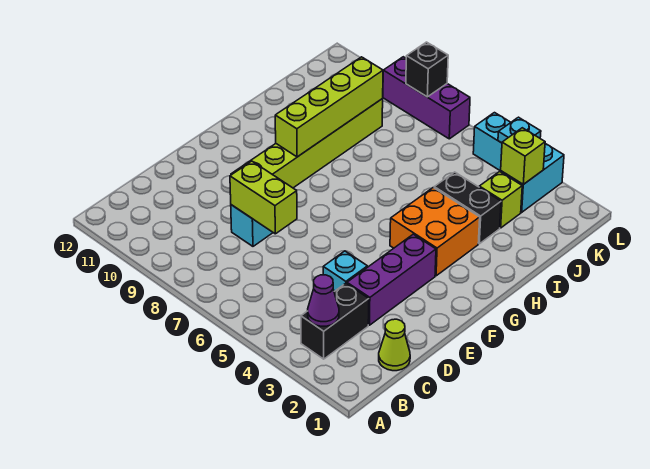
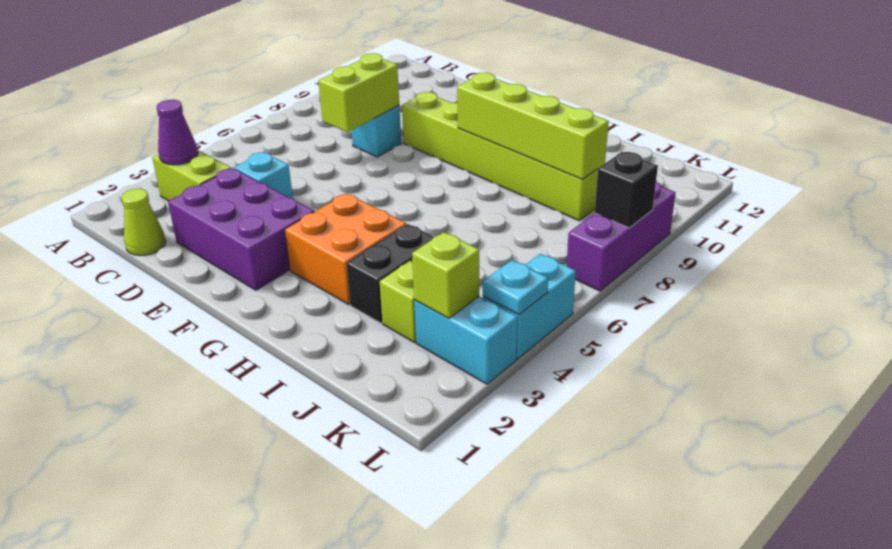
black 1x2 brick [301,283,369,359] -> lime 1x2 brick [152,150,231,201]
purple 1x3 brick [347,234,436,325] -> purple 2x3 brick [168,168,314,290]

